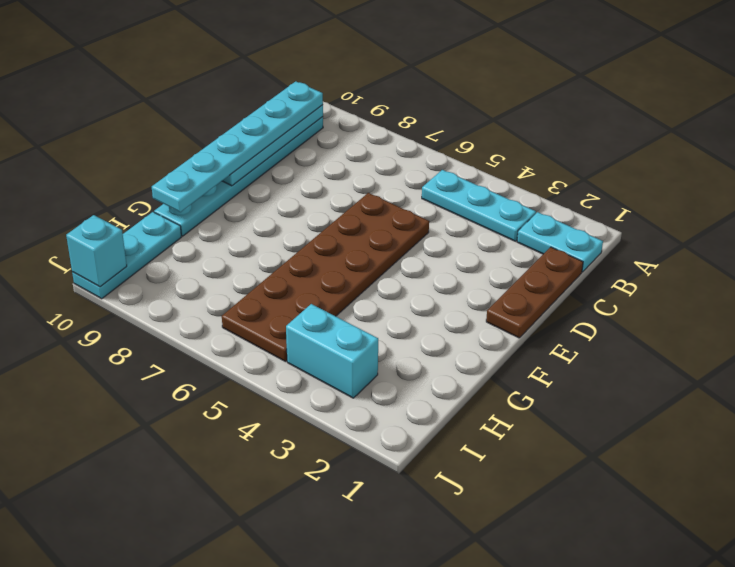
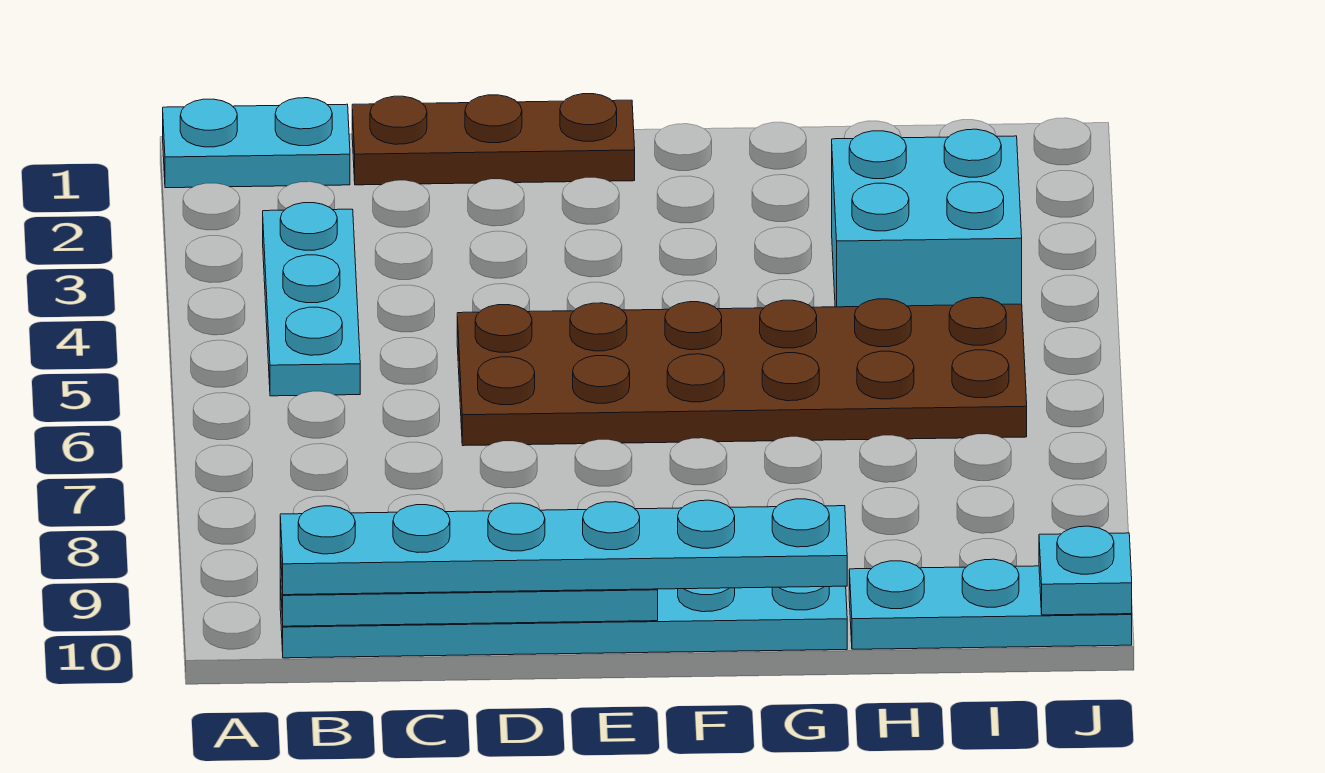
cyan 1x2 plate [517,212,603,272] -> cyan 1x2 plate turned to [163,98,350,188]
cyan 1x2 brick [286,304,378,398] -> cyan 2x2 brick [832,129,1022,307]
cyan 1x1 brick [66,215,127,287] -> cyan 1x1 plate [1039,526,1132,615]

